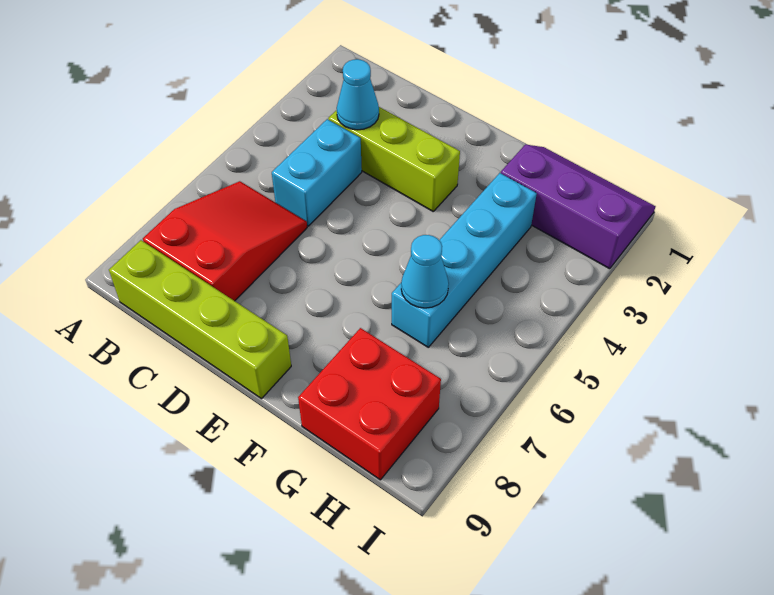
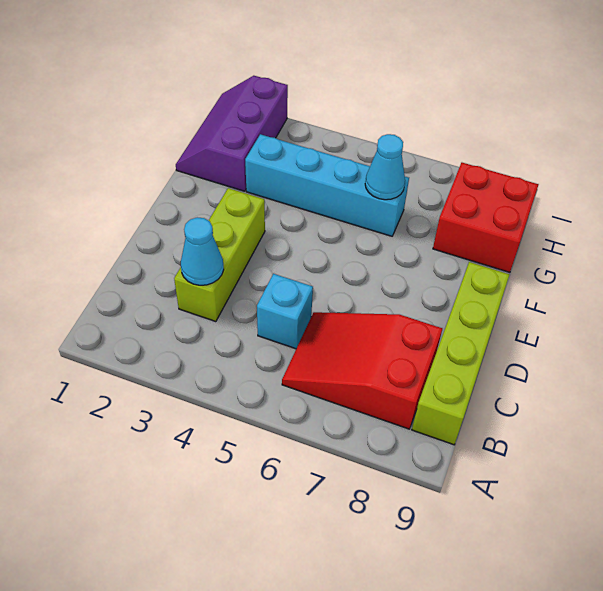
cyan 1x2 brick [272,119,362,226] -> cyan 1x1 brick [257,274,313,349]

